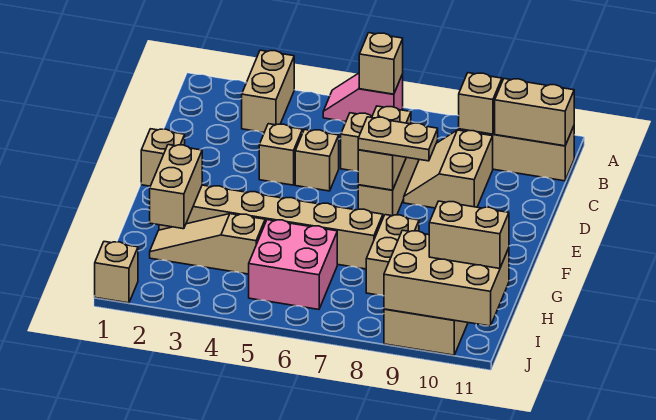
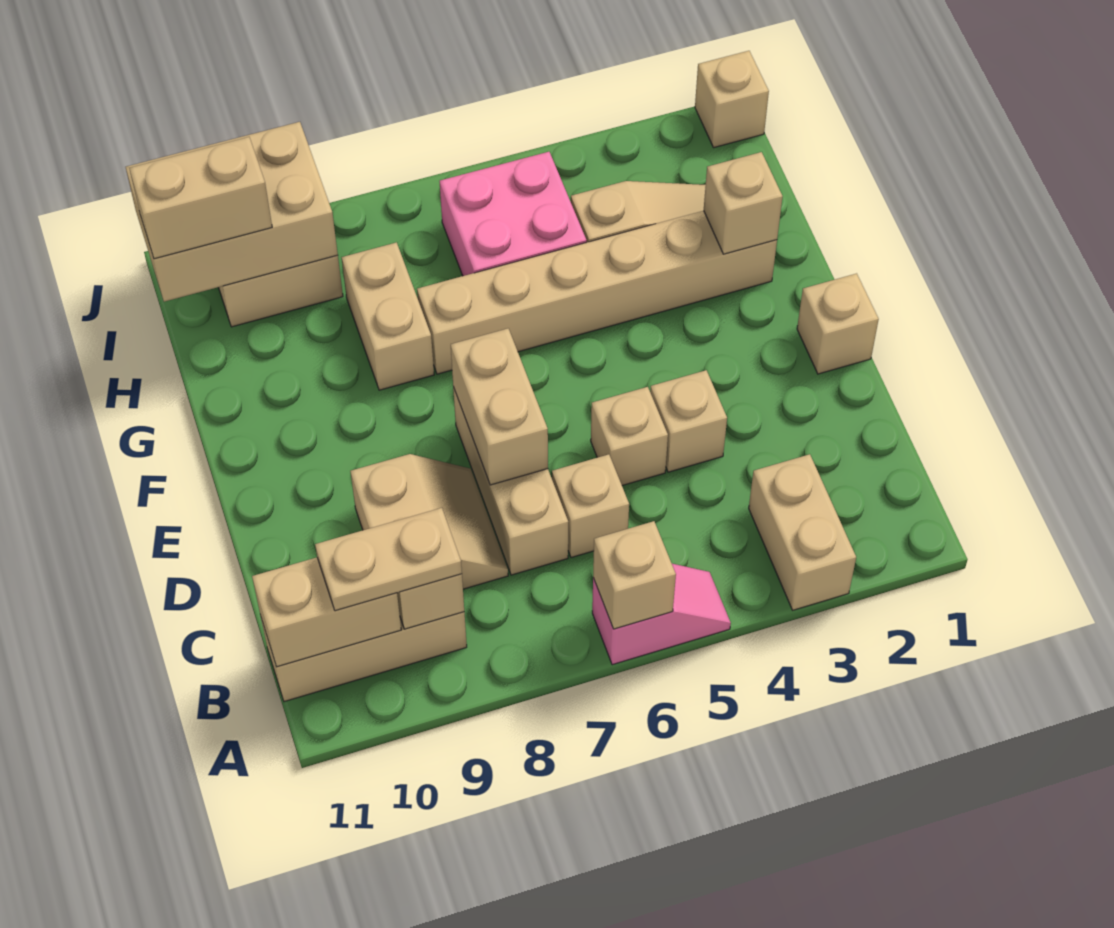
tan 1x2 plate [358,117,438,161] -> tan 1x2 plate moved to [315,508,462,611]
tan 1x2 brick [150,145,202,229] -> tan 1x1 brick [704,152,783,254]

